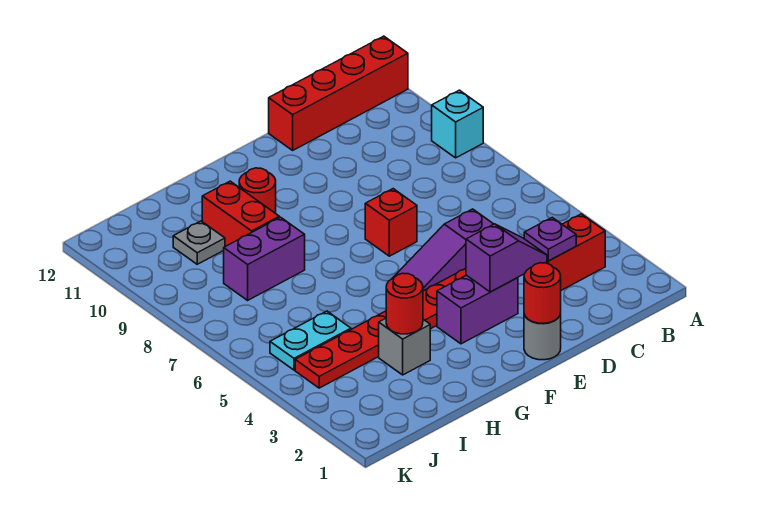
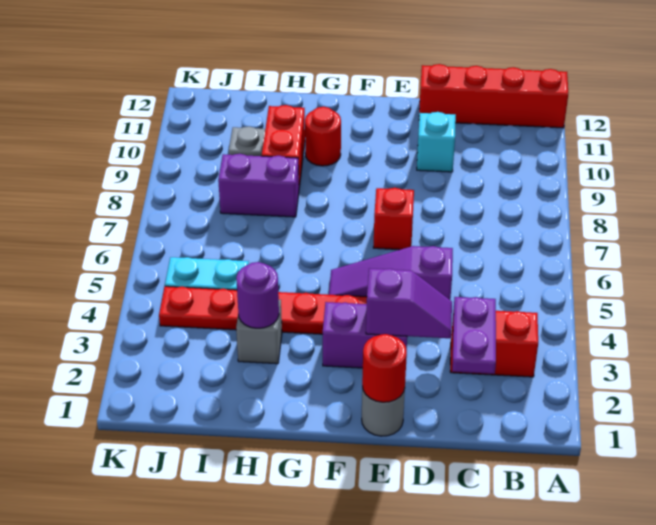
cyan 1x1 brick [432,90,483,158] -> cyan 1x1 brick moved to [417,112,456,172]
purple 1x1 plate [524,218,576,261] -> purple 1x2 plate [452,297,496,374]
red 1x1 round brick [386,273,423,334] -> purple 1x1 round brick [236,262,279,328]

